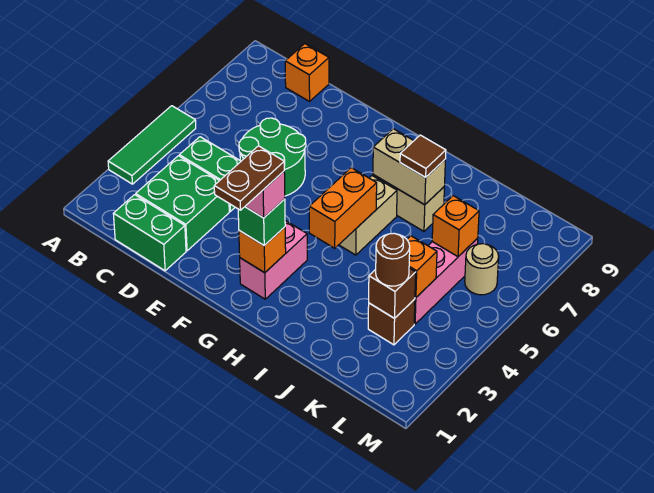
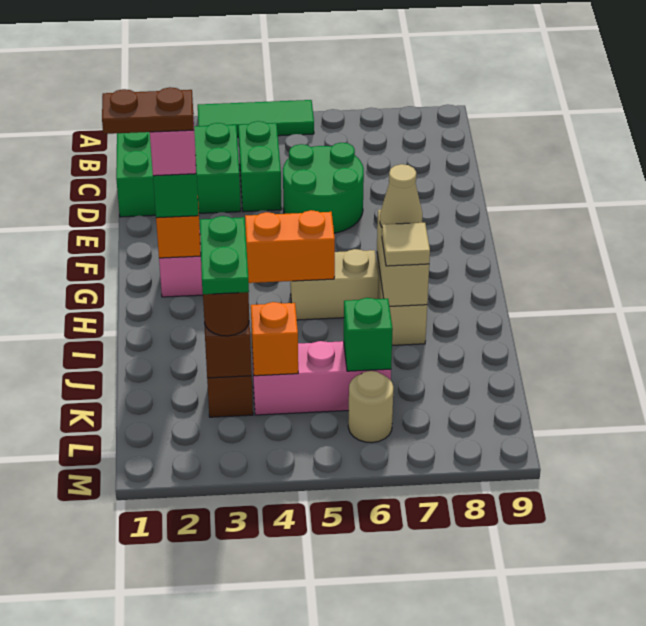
orange 1x1 brick [285,44,329,101] -> none
none -> tan 1x1 cone [380,164,422,227]
brown 1x1 tile [400,135,446,177] -> tan 1x1 tile [382,223,430,266]
none -> green 1x2 plate [200,216,249,294]
orange 1x1 brick [432,196,479,257] -> green 1x1 brick [344,298,393,371]

